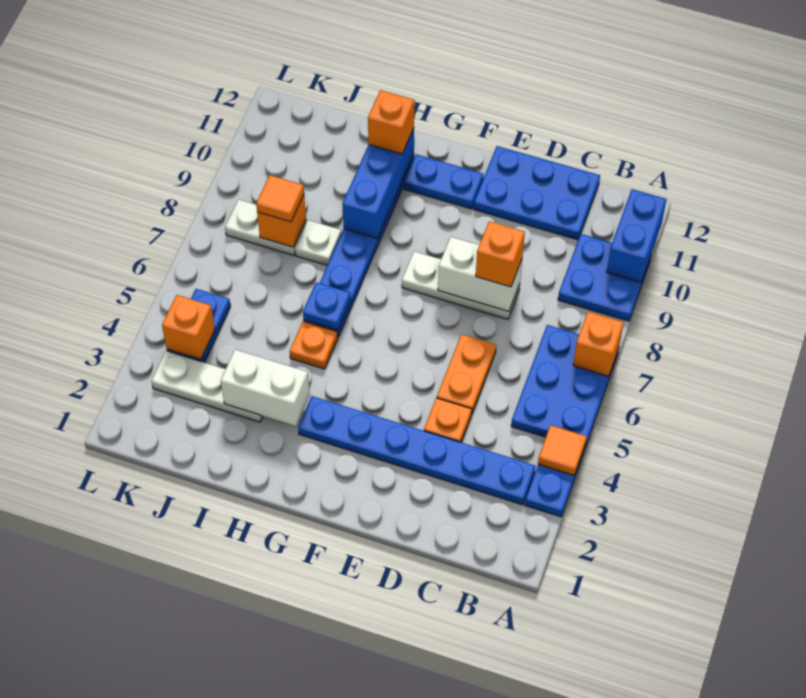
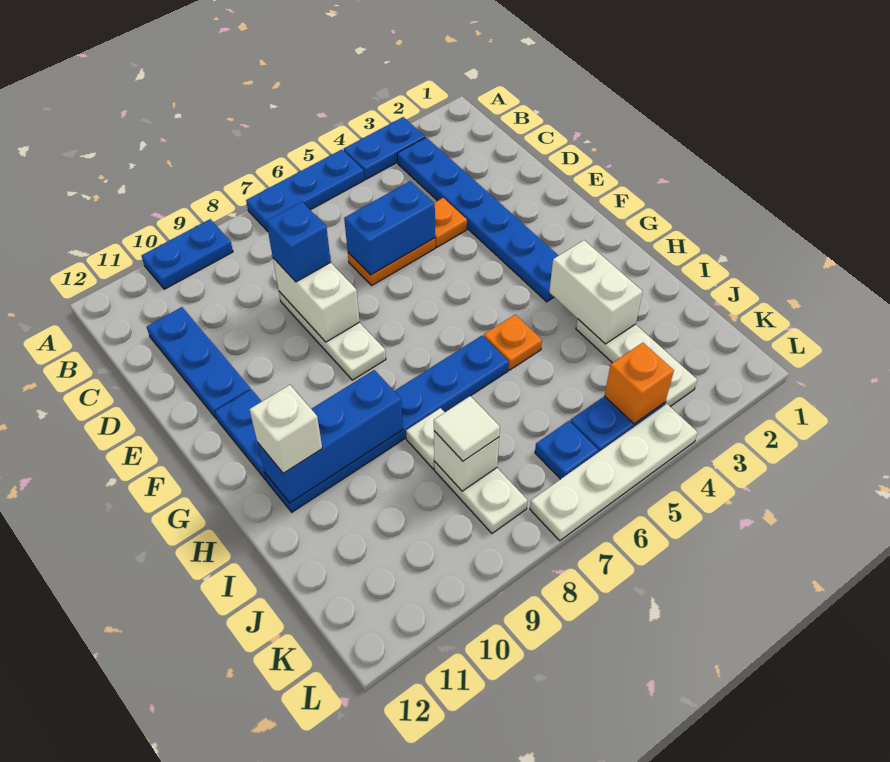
orange 1x1 tile [538,425,587,476] -> none
blue 2x3 plate [511,325,619,448] -> blue 1x3 plate [246,150,364,231]
orange 1x1 brick [573,312,624,376] -> none
blue 2x2 plate [558,234,651,321] -> blue 1x2 plate [141,219,233,289]
blue 1x2 brick [607,189,666,282] -> blue 1x2 brick moved to [344,181,435,275]
blue 2x3 plate [474,146,600,240] -> blue 1x3 plate [147,307,251,419]
orange 1x1 brick [476,221,525,287] -> blue 1x1 brick [266,202,331,282]
blue 1x1 plate [303,282,351,330] -> blue 1x1 plate moved to [535,421,598,479]
orange 1x1 brick [368,90,414,154] -> white 1x1 brick [249,385,322,473]
orange 1x1 brick [257,195,306,247] -> white 1x1 brick [434,431,499,491]
orange 1x1 tile [256,175,304,222] -> white 1x1 tile [434,396,500,461]
none -> white 1x4 plate [530,404,698,541]

